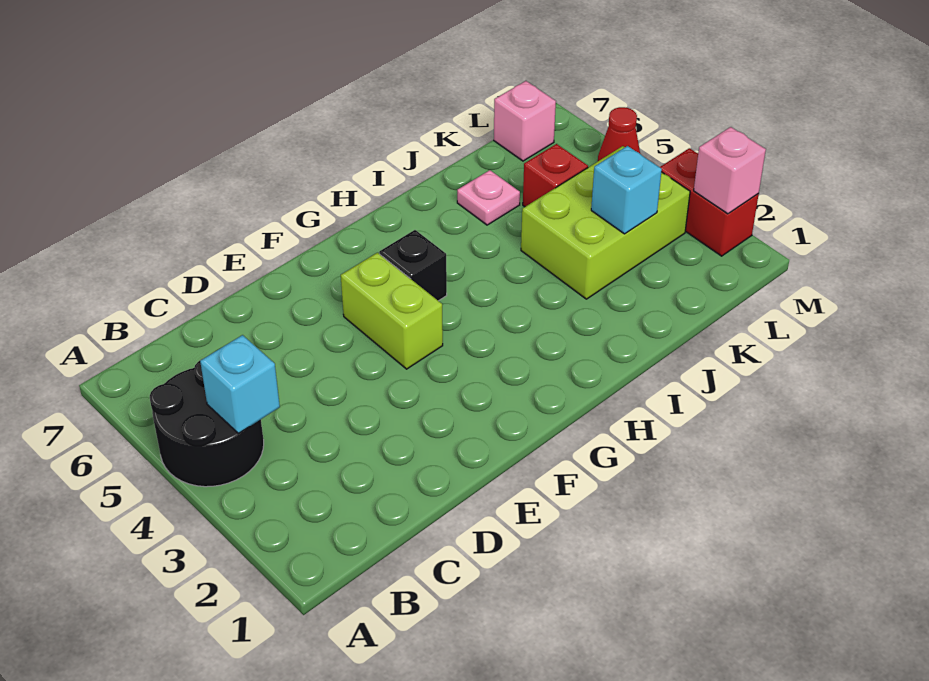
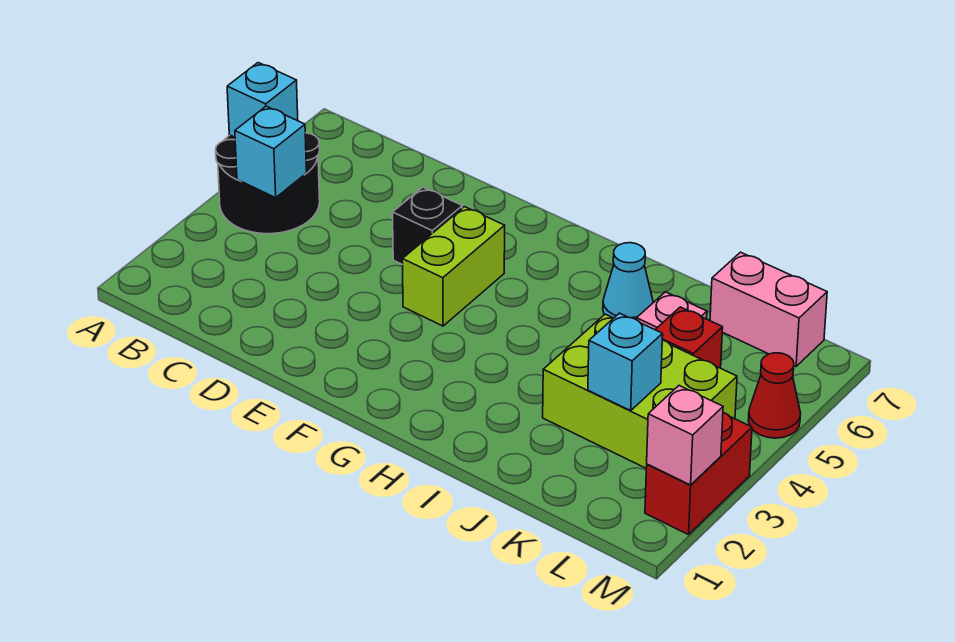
none -> cyan 1x1 brick [227,63,298,137]
black 1x1 brick [379,230,447,301] -> black 1x1 brick moved to [393,187,462,265]
none -> cyan 1x1 cone [603,243,653,320]
pink 1x1 brick [494,81,556,161] -> pink 1x2 brick [710,252,827,366]

